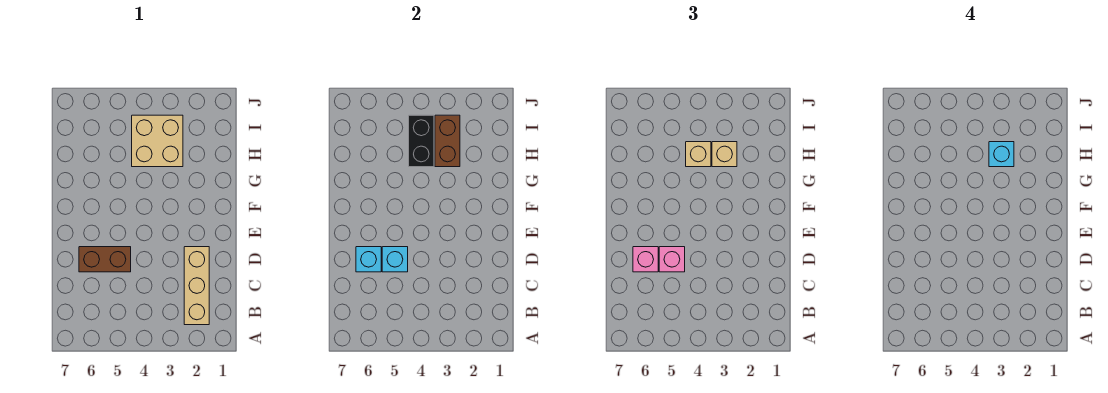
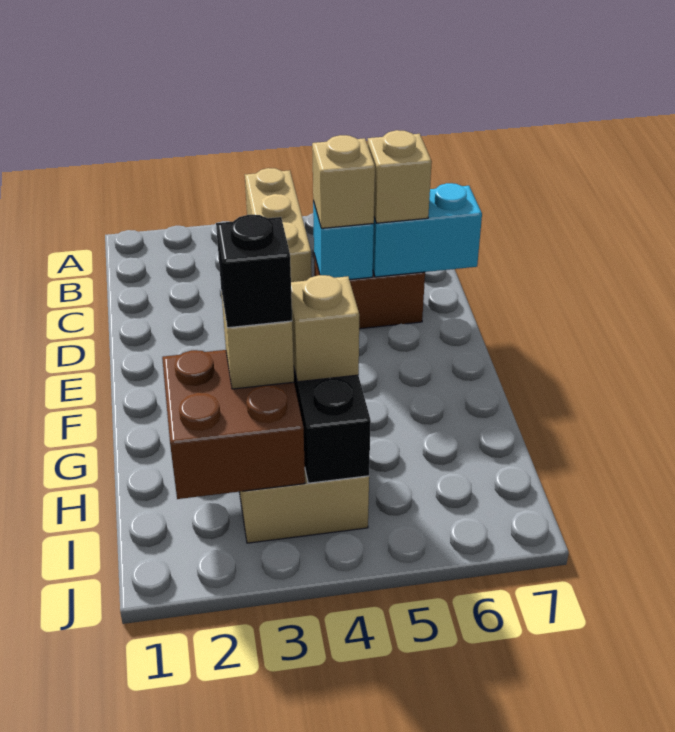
tan 1x3 brick [184,247,209,325] -> tan 1x3 brick moved to [245,168,312,282]
pink 1x1 brick [659,247,685,272] -> tan 1x1 brick [312,135,375,228]
cyan 1x1 brick [356,247,381,272] -> cyan 1x2 brick [373,183,482,277]
pink 1x1 brick [633,247,658,272] -> tan 1x1 brick [368,130,432,223]
brown 1x2 brick [435,115,460,167] -> brown 2x2 brick [162,350,305,499]
cyan 1x1 brick [989,142,1014,167] -> black 1x1 brick [216,215,292,328]

